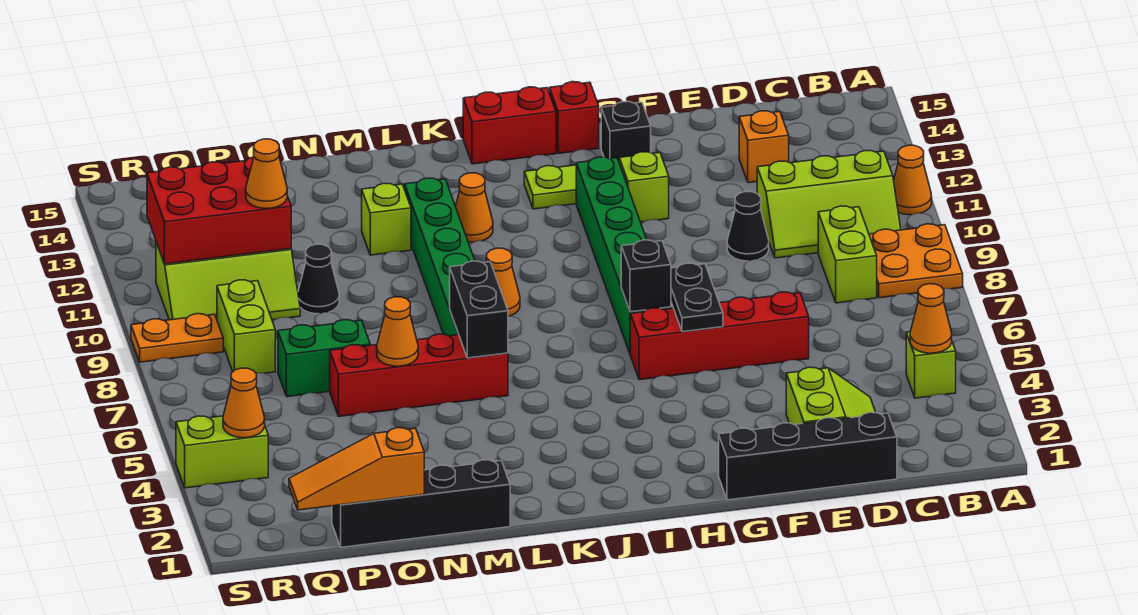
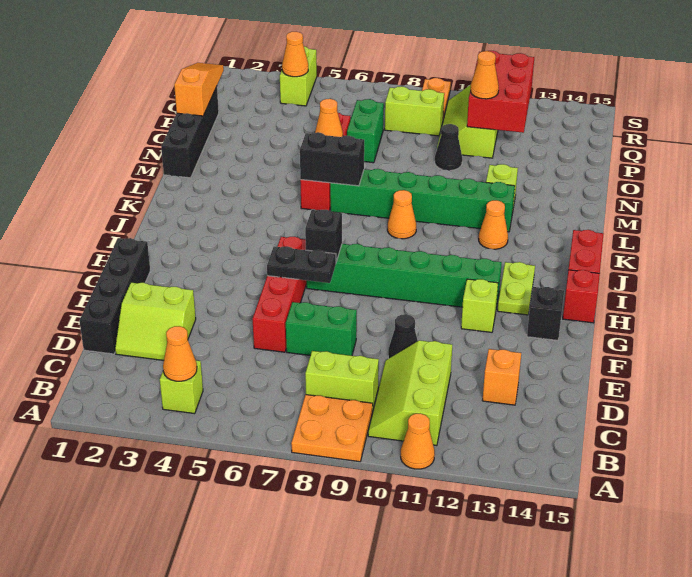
none -> green 1x2 brick [286,302,357,356]

